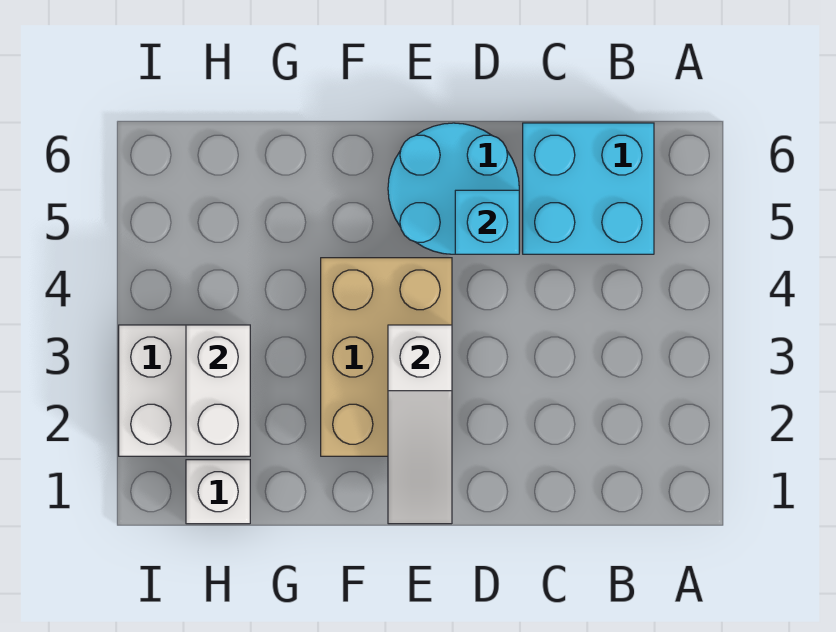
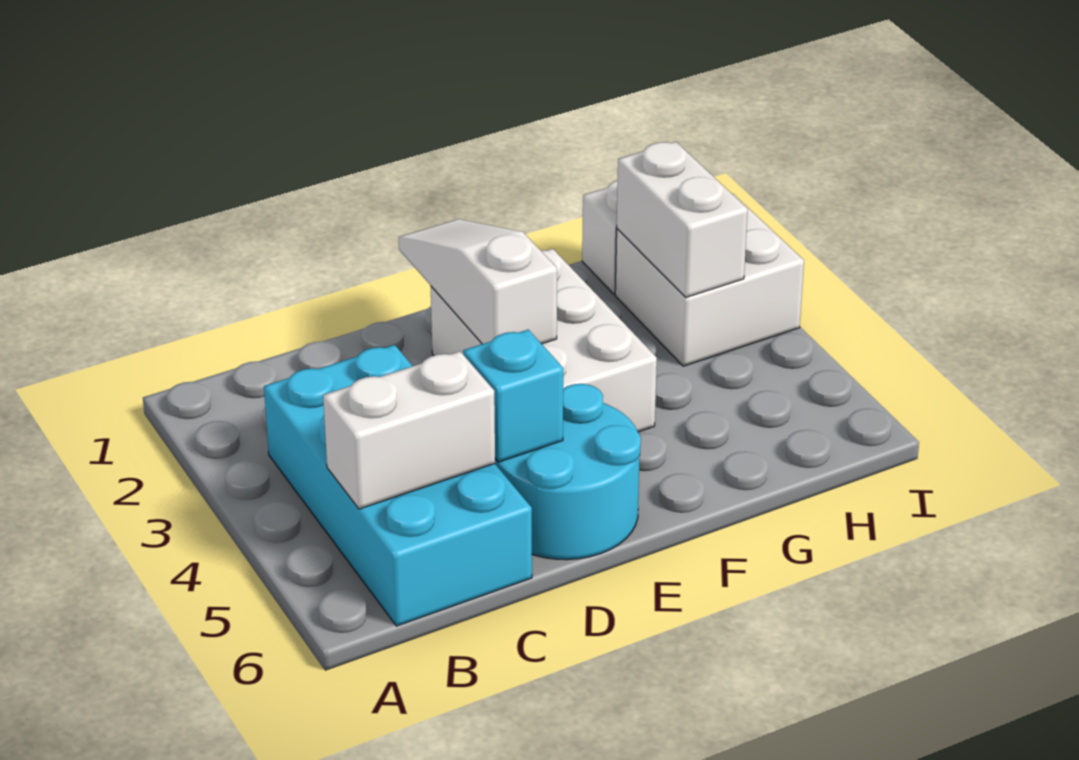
cyan 2x2 brick [523,123,654,254] -> cyan 2x4 brick [264,345,532,626]
none -> white 1x2 brick [323,351,495,509]
tan 2x3 brick [321,258,452,456] -> white 2x3 brick [431,249,657,432]

